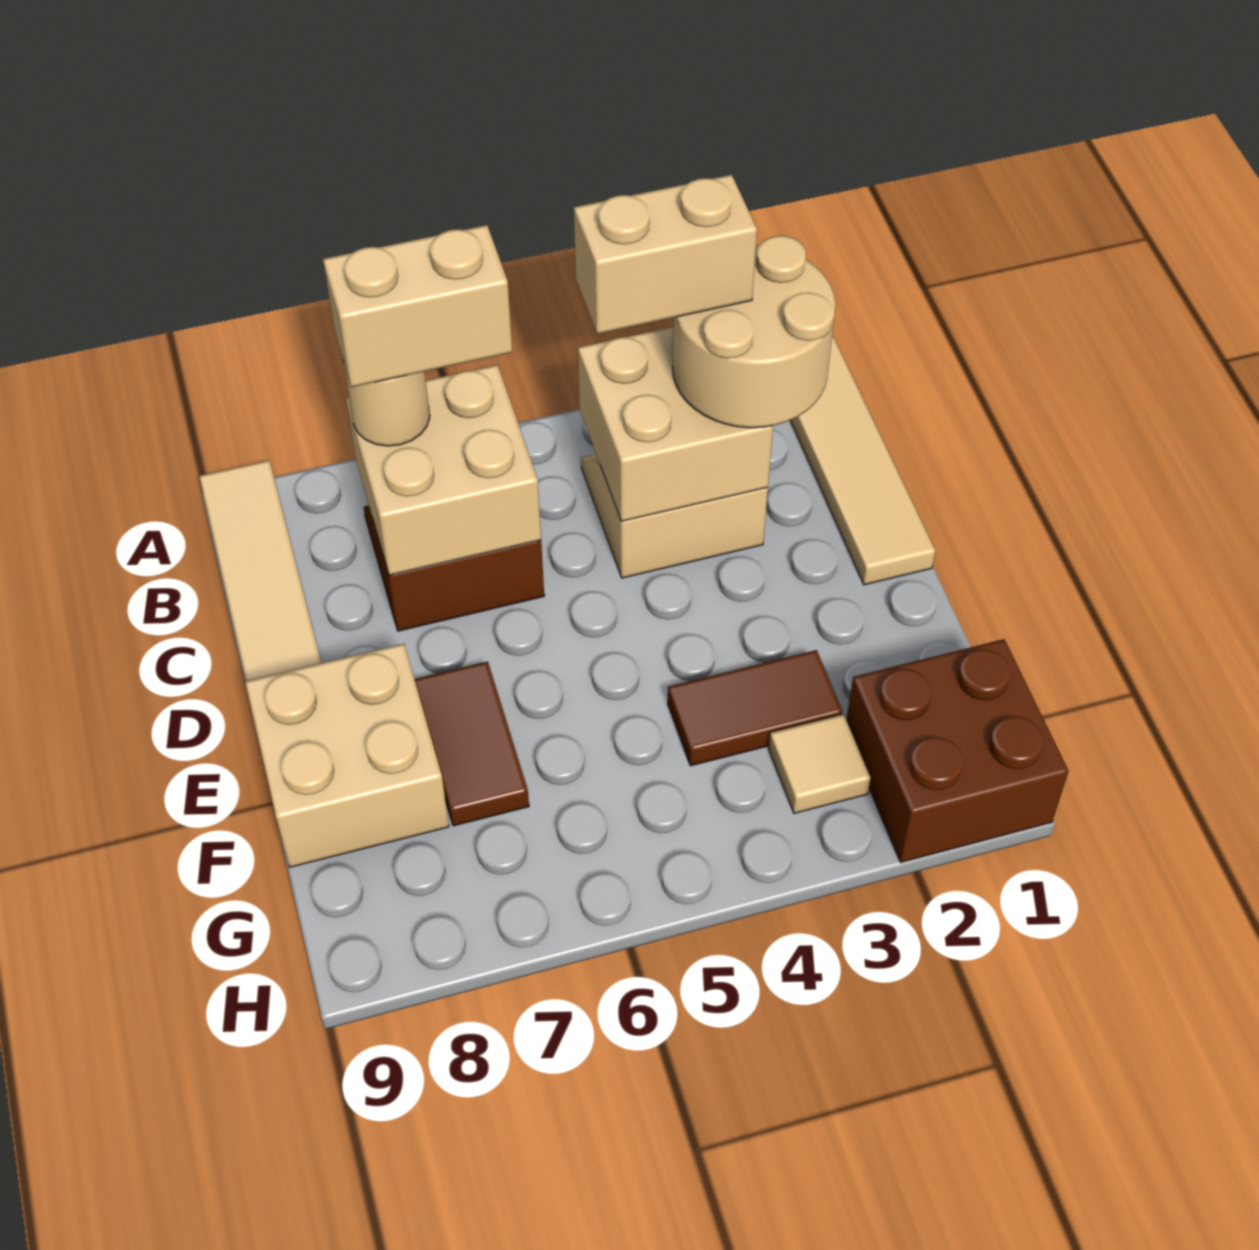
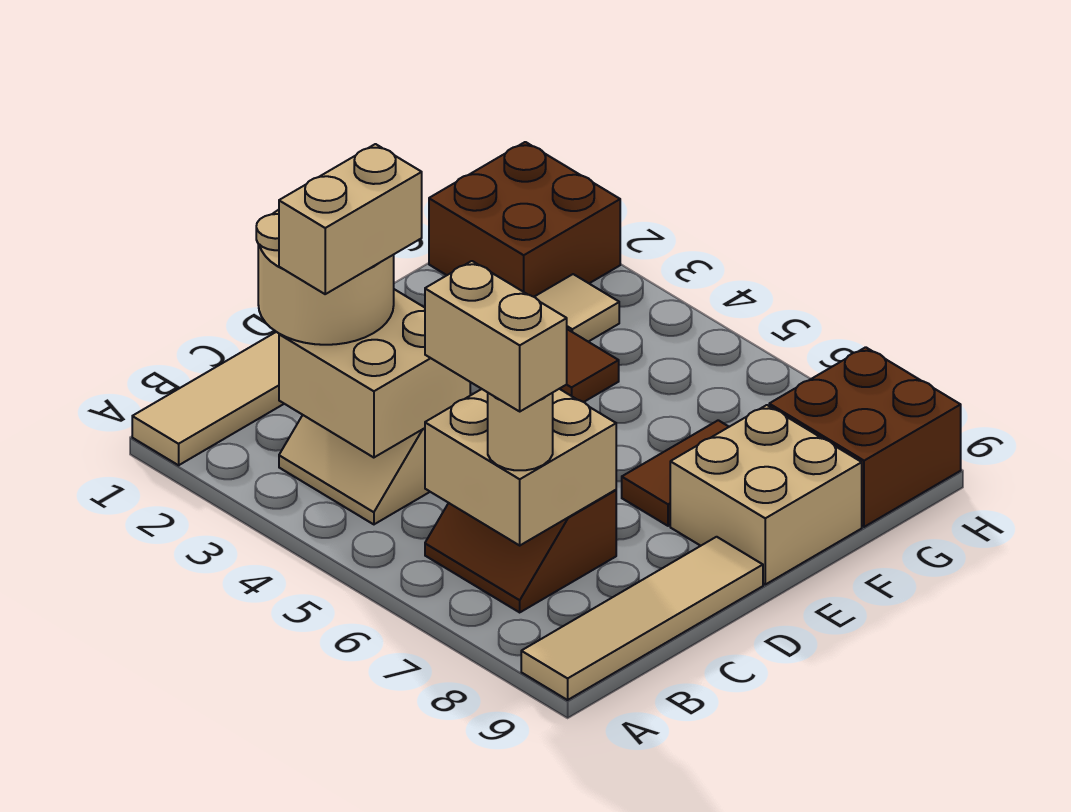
tan 1x2 brick [574,175,757,334] -> tan 1x2 brick turned to [279,144,422,294]
none -> brown 2x2 brick [769,347,961,527]

